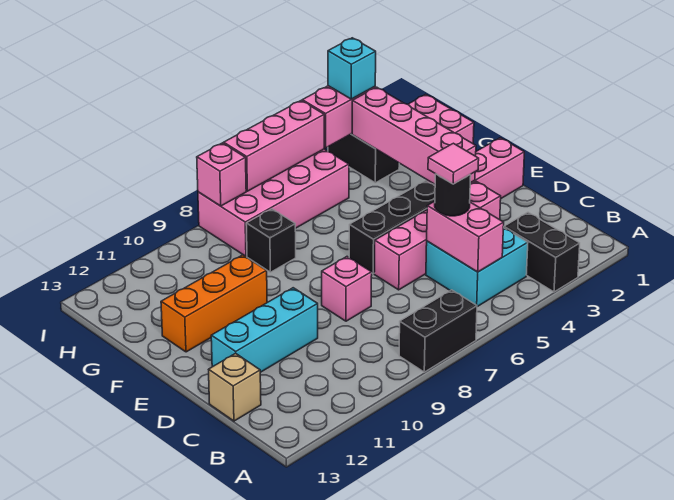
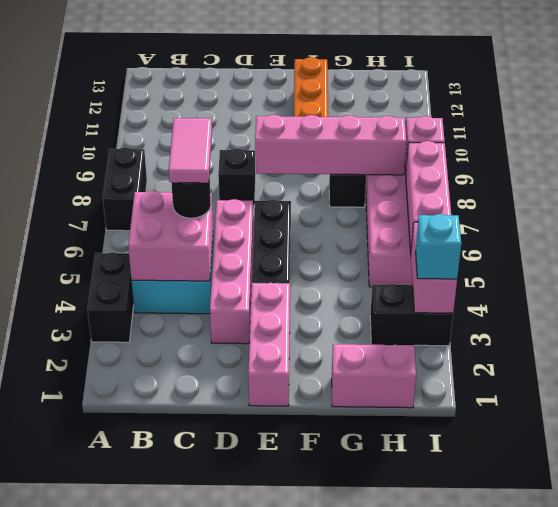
black 1x2 brick [504,212,580,292] -> black 1x2 brick turned to [87,252,134,342]
pink 1x2 brick [427,201,504,272] -> pink 2x2 brick [128,191,213,281]
pink 1x1 tile [428,143,479,184] -> pink 1x2 tile [169,118,212,183]
tan 1x1 brick [209,353,261,421] -> none
pink 1x1 brick [322,257,372,321] -> black 1x1 brick [218,149,255,206]
cyan 1x3 brick [211,288,318,372] -> none
pink 1x4 brick [352,87,476,184] -> pink 1x4 brick moved to [255,115,406,175]

